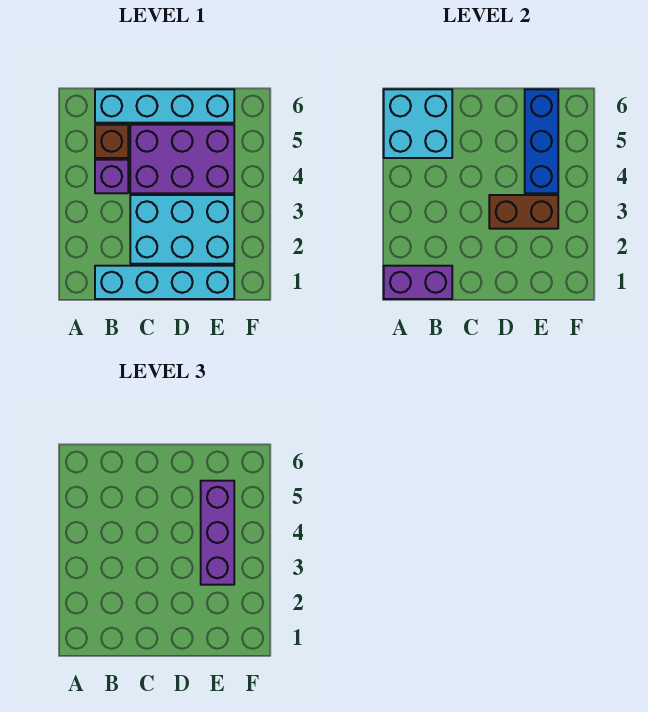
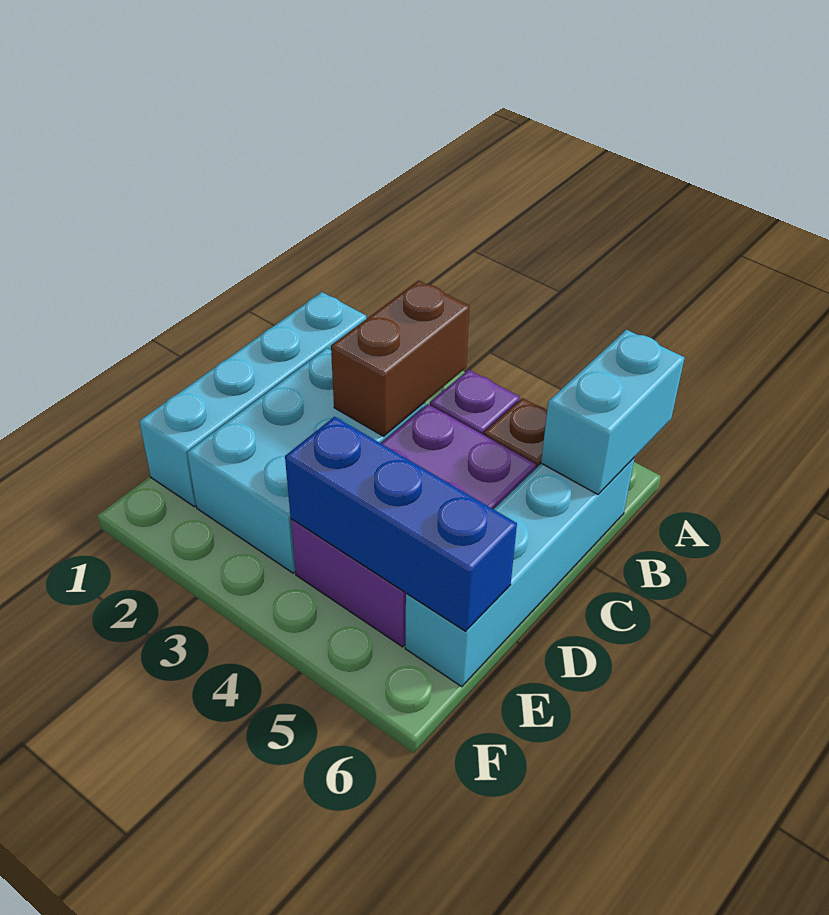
purple 1x2 brick [384,266,452,299] -> none
cyan 2x2 brick [384,89,452,158] -> cyan 1x2 brick [541,330,685,494]
brown 1x2 brick [489,195,558,229] -> brown 1x2 brick moved to [331,280,469,436]
purple 1x3 brick [201,481,234,585] -> none

